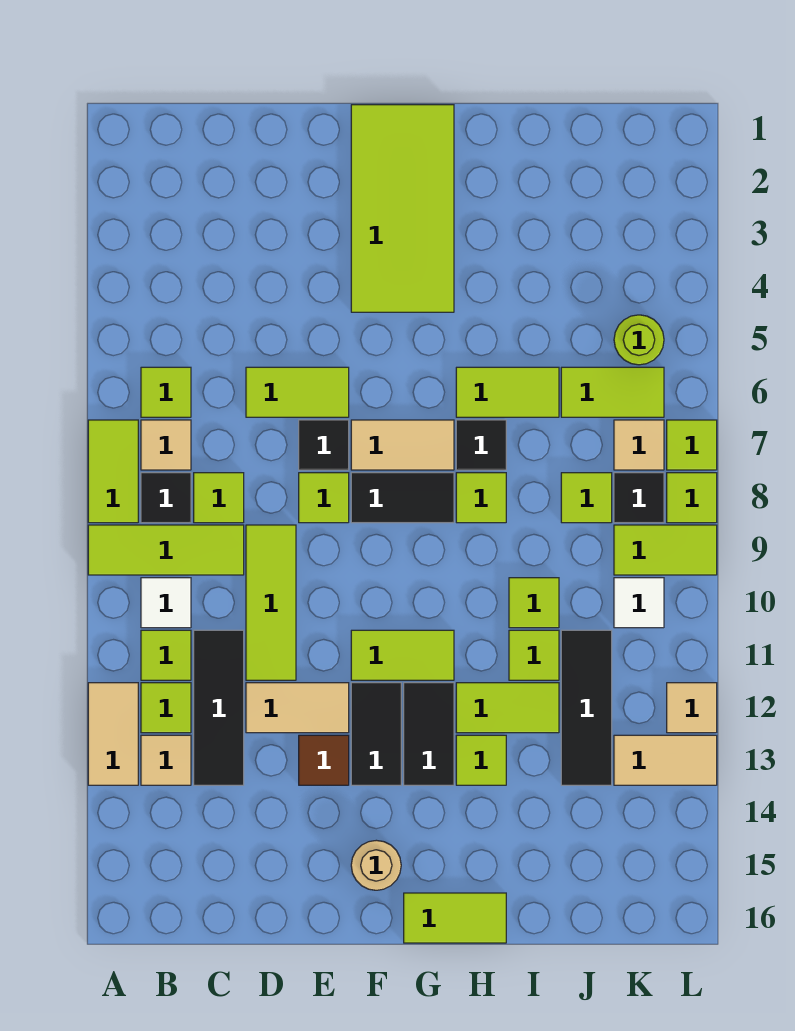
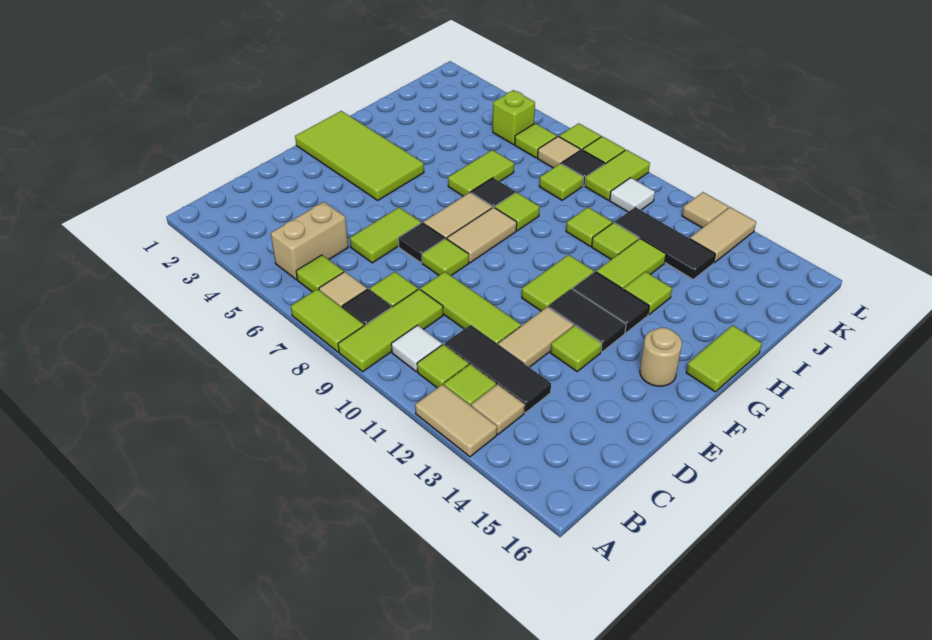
none -> tan 1x2 brick [271,202,348,280]
brown 1x1 tile [299,735,349,785] -> lime 1x1 tile [551,325,602,371]
black 1x2 tile [351,473,454,523] -> tan 1x2 tile [447,207,517,263]
lime 1x2 tile [561,367,664,417] -> lime 1x1 tile [515,123,557,158]
lime 1x1 round brick [614,315,664,365] -> lime 1x1 brick [493,90,535,145]

